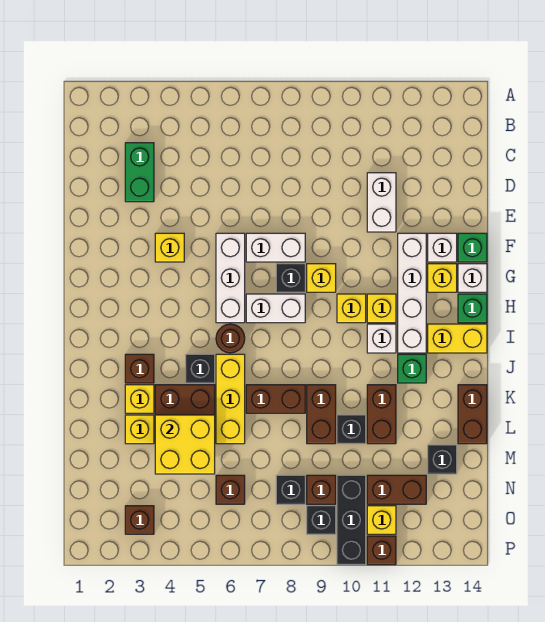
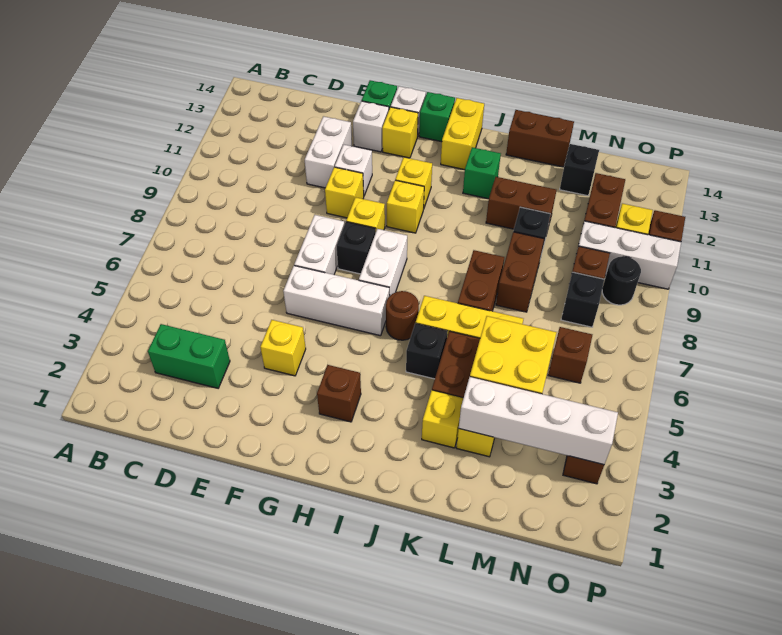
white 1x2 brick [367,173,396,232] -> white 1x2 brick turned to [305,116,352,188]
none -> yellow 1x1 brick [325,167,364,218]
white 1x4 brick [398,233,426,353] -> white 1x4 brick moved to [459,377,618,465]
white 1x1 brick [367,324,396,353] -> white 1x1 brick moved to [335,145,372,196]
brown 1x1 brick [125,354,154,383] -> brown 1x1 brick moved to [317,365,361,422]
brown 1x2 brick [307,385,336,444] -> brown 1x2 brick turned to [496,232,544,312]
black 1x3 brick [337,475,366,565] -> white 1x3 brick [578,221,681,289]
black 1x1 brick [307,506,336,534] -> black 1x1 round brick [602,256,641,305]

